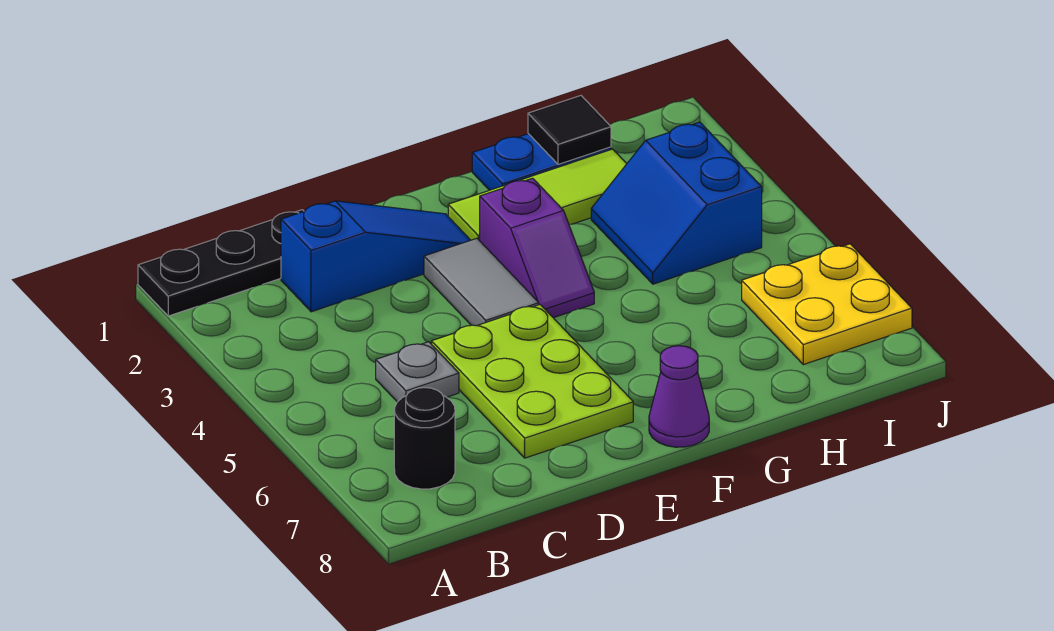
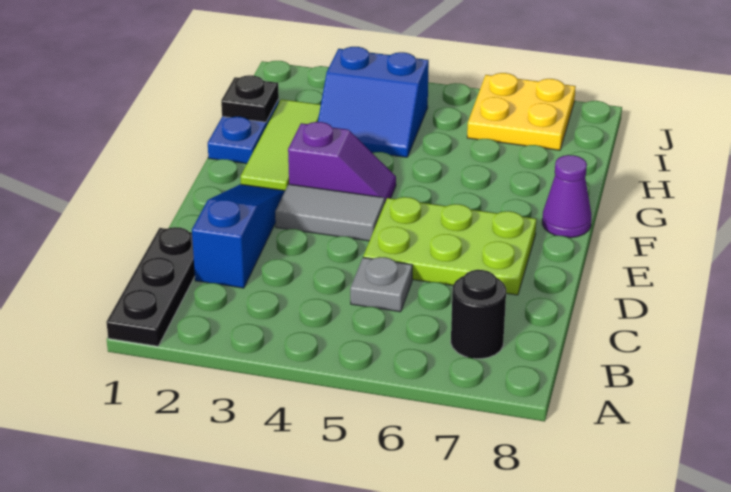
black 1x1 tile [528,96,611,164] -> black 1x1 plate [221,75,279,122]

